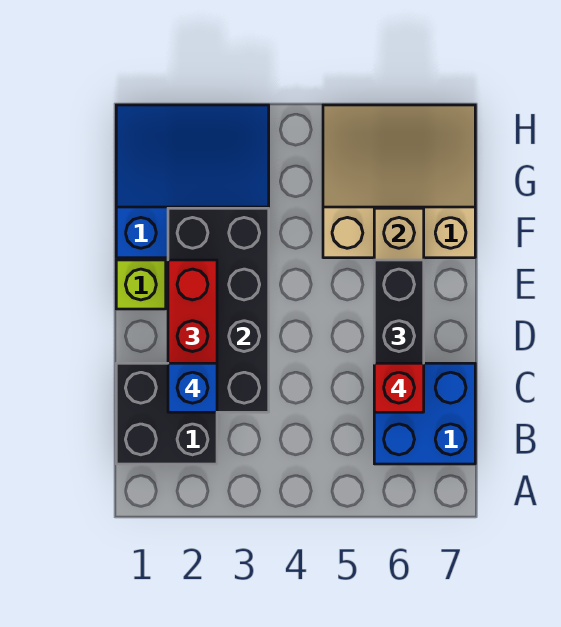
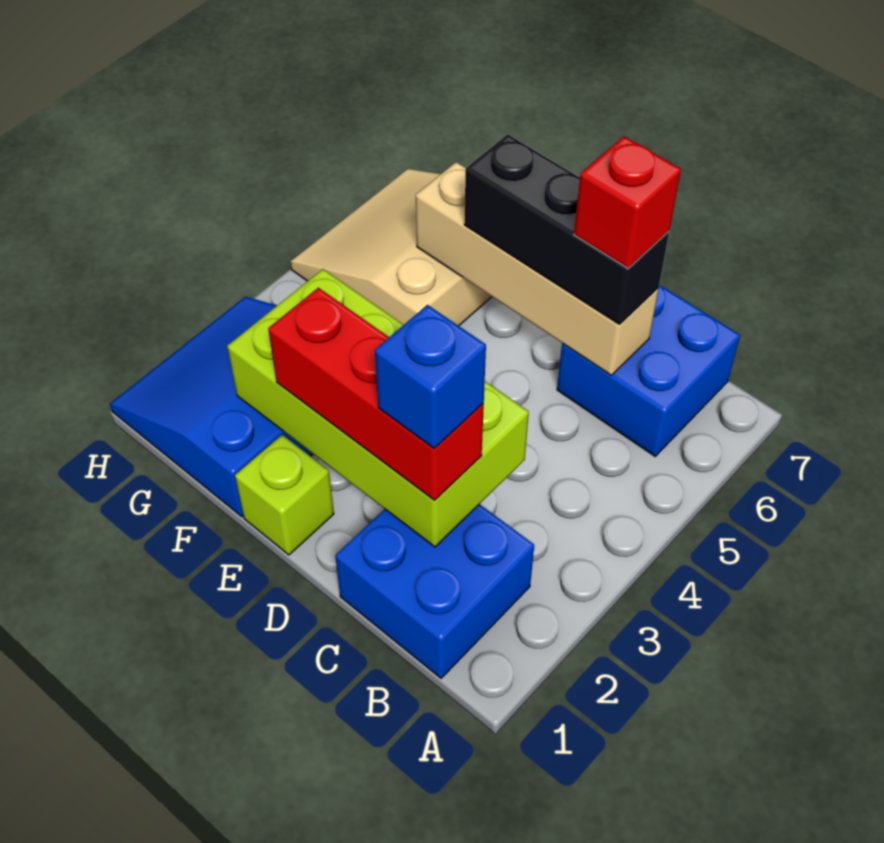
black 2x2 brick [116,363,217,464] -> blue 2x2 brick [335,504,534,678]
black 2x4 brick [168,208,269,412] -> lime 2x4 brick [227,269,529,547]

